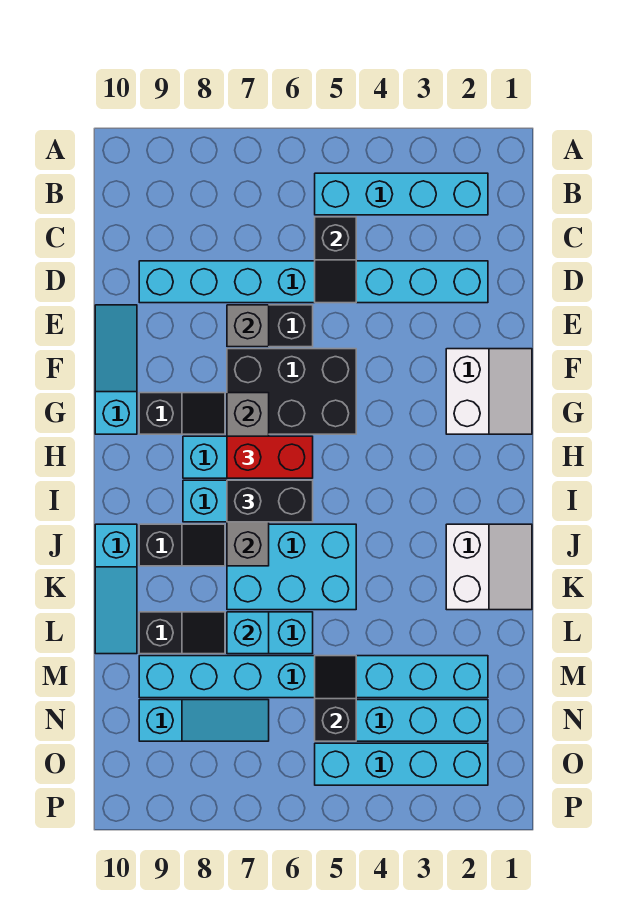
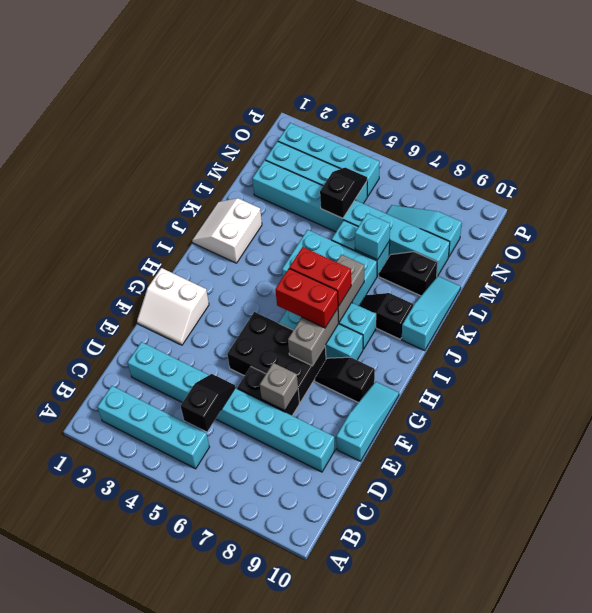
cyan 1x3 slope [95,305,137,434] -> cyan 1x3 slope turned to [336,382,399,461]
white 2x2 slope [446,349,532,434] -> white 2x2 slope turned to [137,268,209,345]
black 1x2 brick [227,480,313,522] -> red 1x2 brick [289,247,351,306]
black 1x2 slope [315,656,356,741] -> black 1x2 slope turned to [320,168,367,218]

